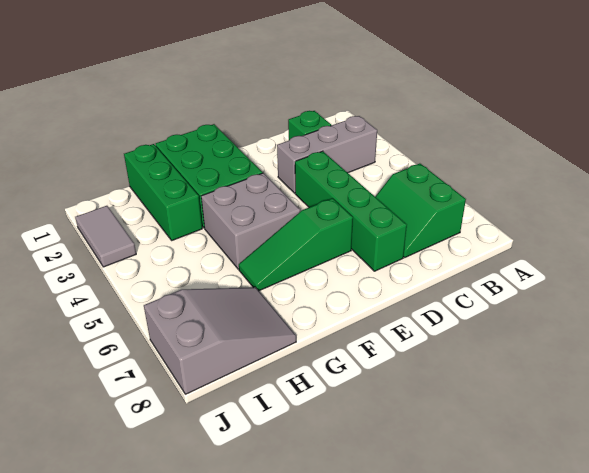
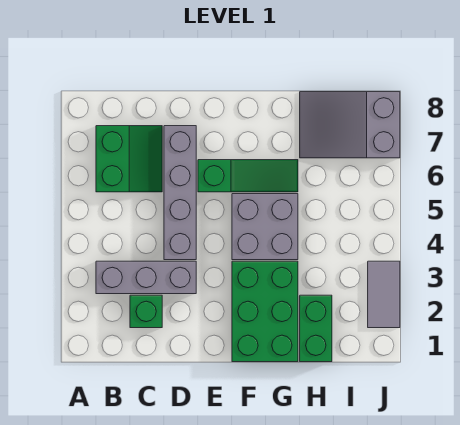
green 1x4 brick [295,151,407,271] -> grey 1x4 brick [164,126,196,260]
green 1x3 brick [124,144,202,240] -> green 1x2 brick [300,295,332,362]

